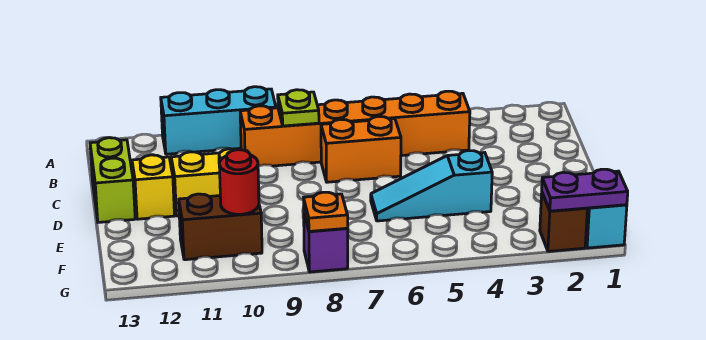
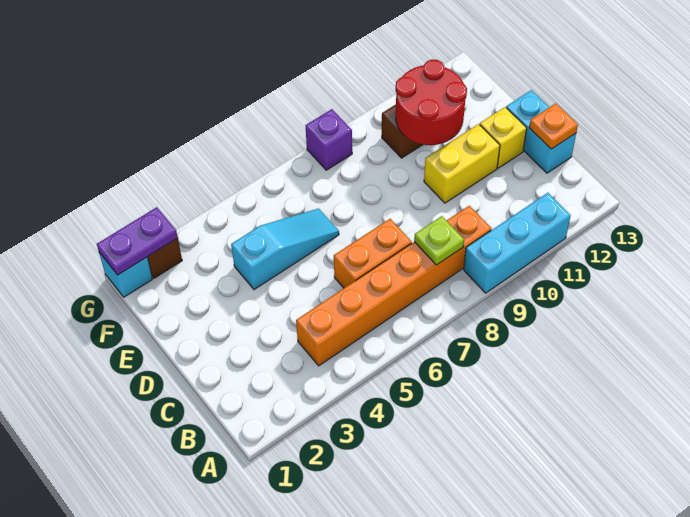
lime 1x2 brick [90,138,135,222] -> cyan 1x2 brick [506,90,576,173]
red 1x1 round brick [219,150,259,214] -> red 2x2 round brick [395,59,467,145]
orange 1x1 plate [304,192,348,231] -> orange 1x1 plate moved to [529,103,578,149]

